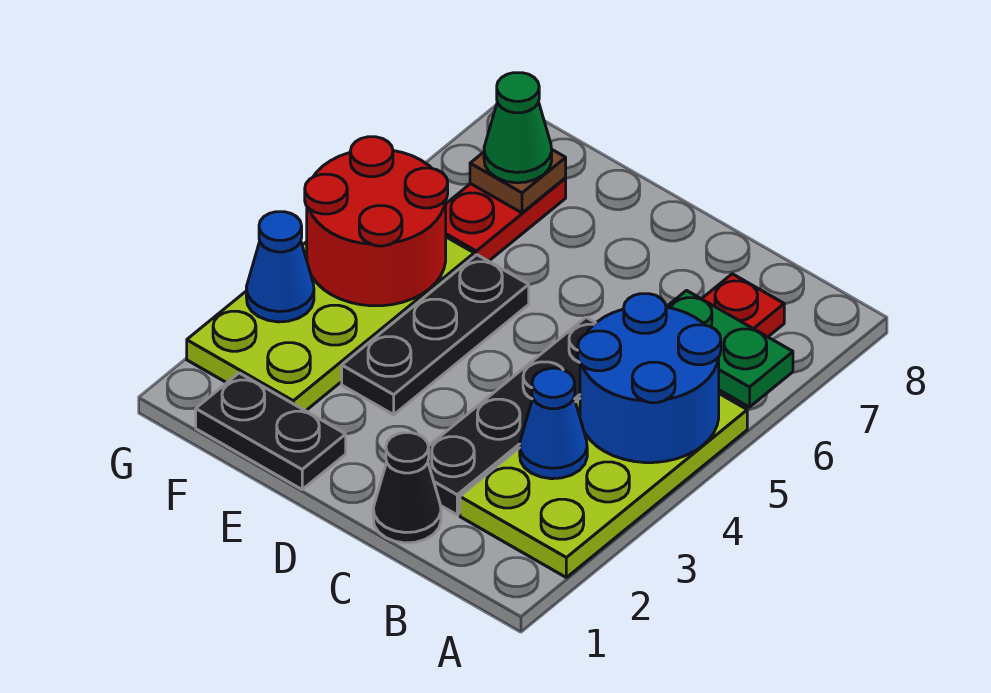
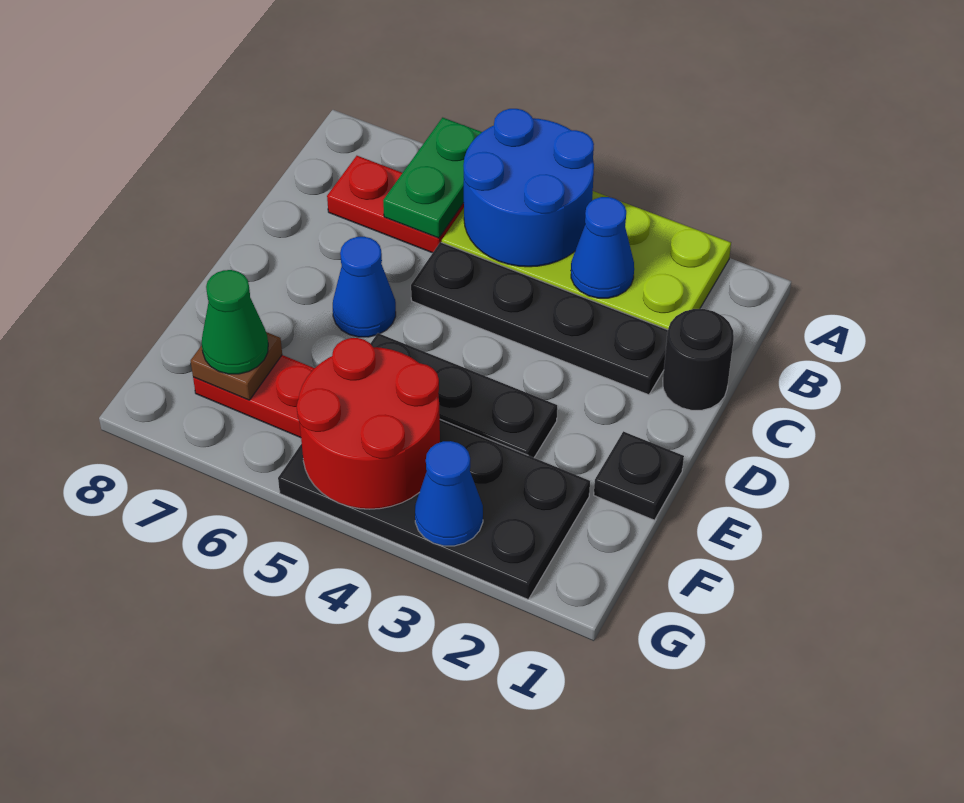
black 1x1 cone [373,433,441,543] -> black 1x1 round brick [663,309,734,410]
none -> blue 1x1 cone [333,237,396,337]
black 1x2 plate [196,373,346,489] -> black 1x1 plate [594,431,684,520]
lime 2x4 plate [187,237,474,411] -> black 2x4 plate [278,420,590,599]

